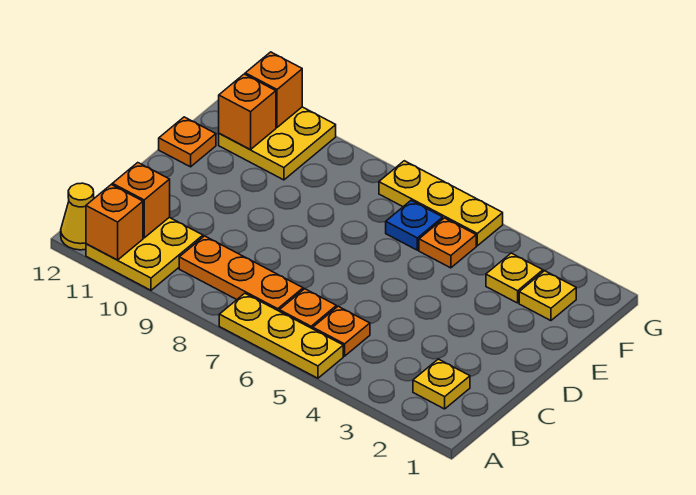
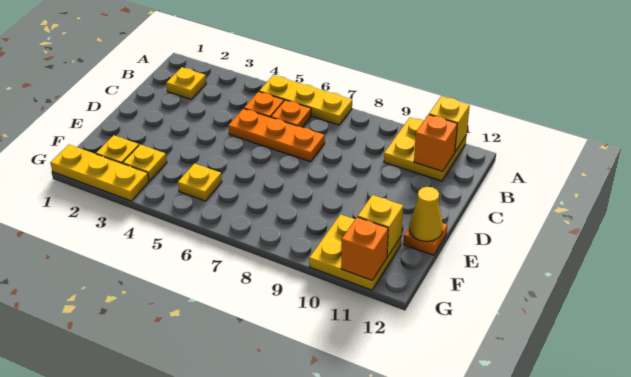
orange 1x1 brick [86,185,143,260] -> yellow 1x1 brick [429,96,470,152]
yellow 1x1 cone [61,183,94,250] -> yellow 1x1 cone moved to [409,187,443,241]
orange 1x3 plate [179,236,303,311] -> orange 1x3 plate moved to [228,109,325,162]
orange 1x1 plate [419,218,476,268] -> yellow 1x1 plate [178,164,222,201]
blue 1x1 plate [386,201,443,250] -> none
orange 1x1 brick [219,74,276,150] -> yellow 1x1 brick [358,195,403,257]
yellow 1x3 plate [379,161,503,246] -> yellow 1x3 plate moved to [50,145,149,201]

